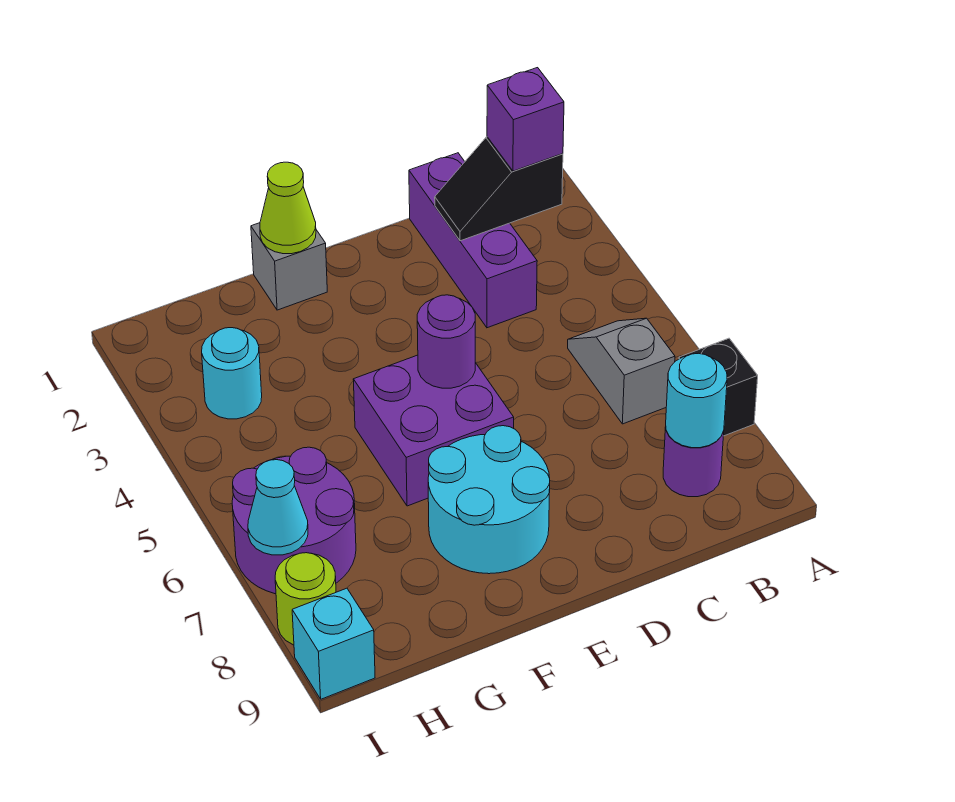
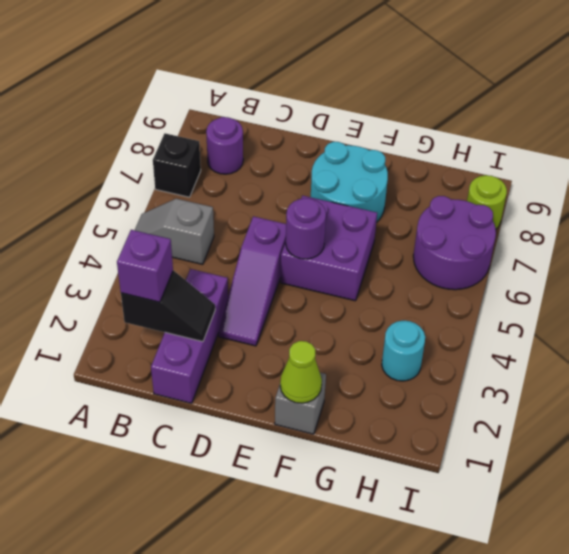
grey 1x2 slope [568,318,675,424] -> grey 1x2 slope turned to [135,199,214,264]
cyan 1x1 round brick [666,353,727,448] -> none
none -> purple 1x3 slope [219,216,286,346]
cyan 1x1 cone [248,460,308,555] -> none
cyan 1x1 brick [292,588,375,699] -> none

